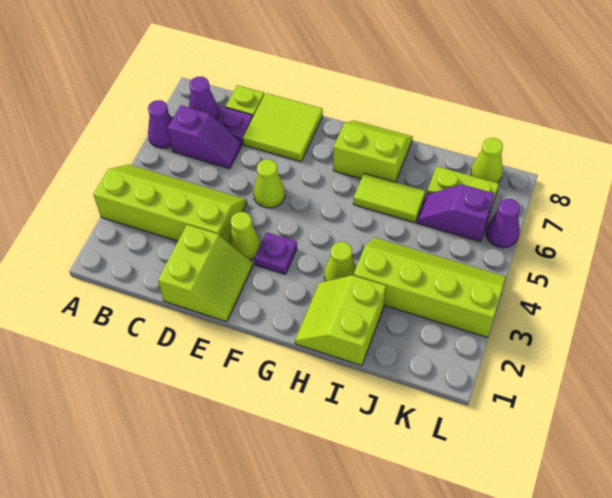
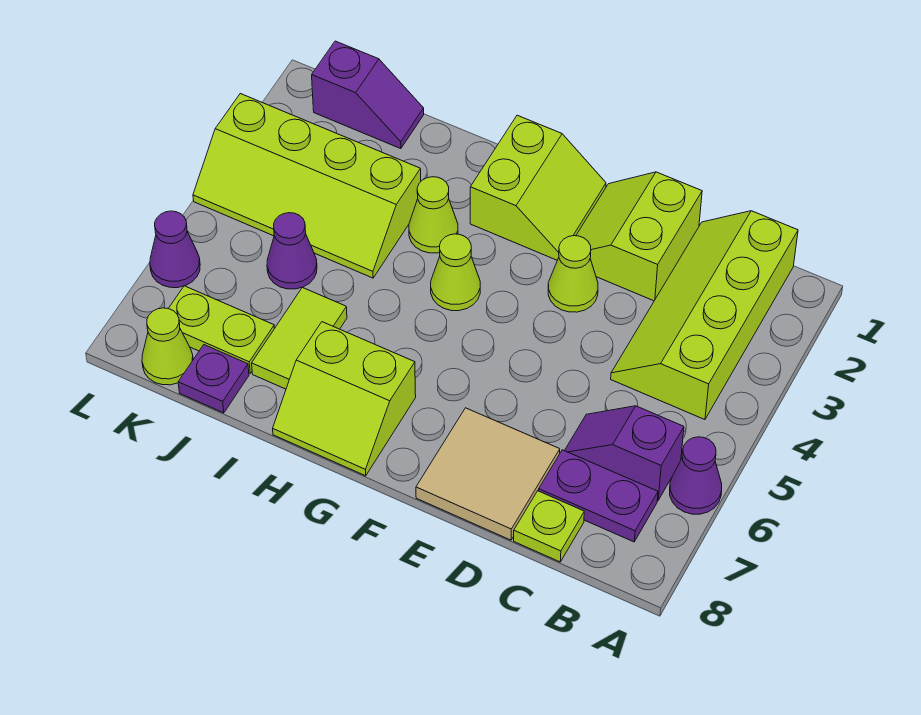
lime 2x4 slope [93,164,247,242] -> lime 2x4 slope turned to [611,211,798,420]
purple 1x1 cone [189,76,219,119] -> purple 1x1 cone moved to [267,213,317,289]
lime 2x2 tile [243,93,323,162] -> tan 2x2 tile [416,408,560,540]
lime 1x1 cone [253,159,285,208] -> lime 1x1 cone moved to [431,234,480,311]
purple 1x1 plate [254,232,297,274] -> purple 1x1 plate moved to [178,345,249,413]
lime 2x2 slope [295,275,386,366] -> lime 2x2 slope moved to [470,115,606,260]
lime 1x2 tile [353,173,425,223] -> lime 1x2 tile turned to [252,287,347,389]
purple 1x2 slope [417,184,494,241] -> purple 1x2 slope moved to [312,41,424,149]

